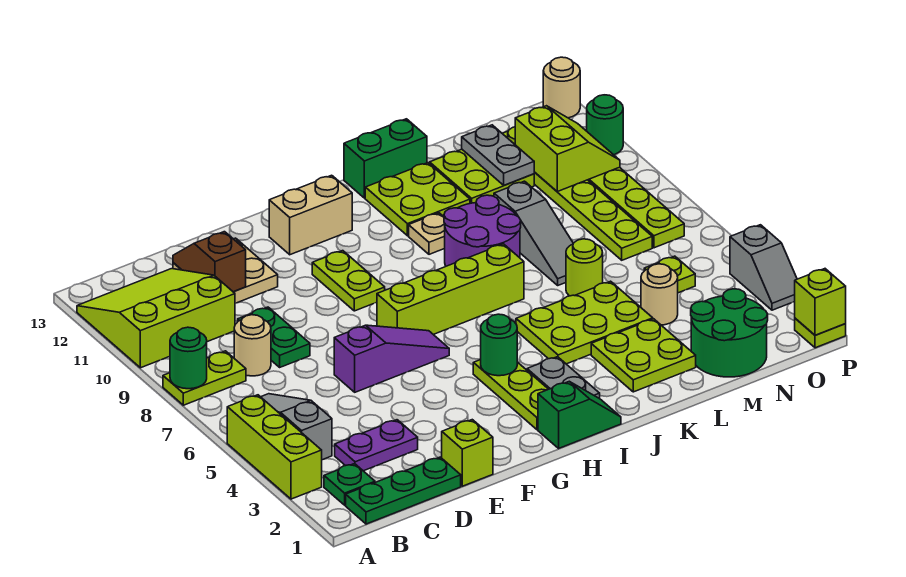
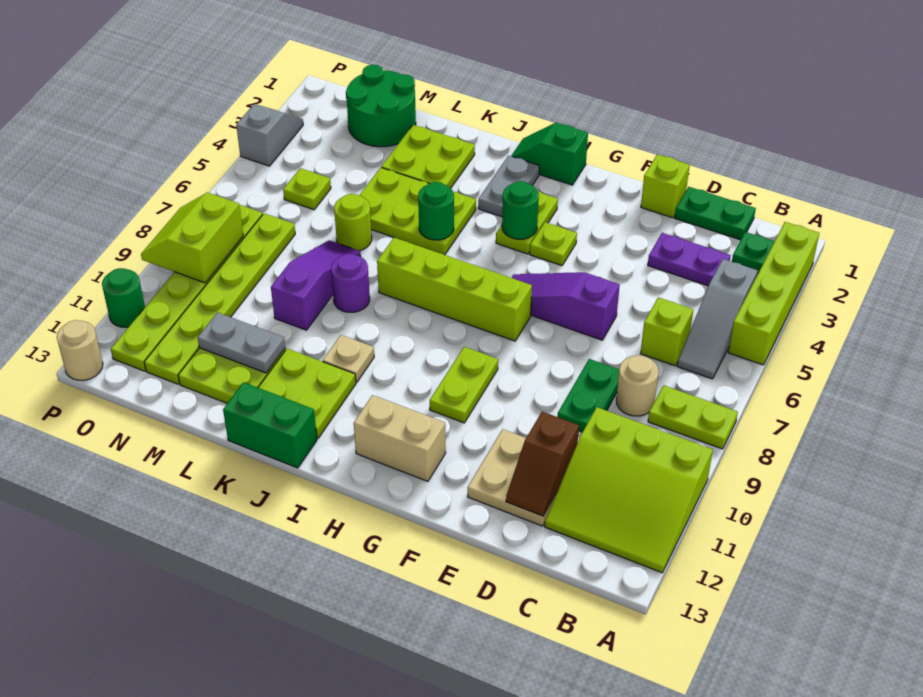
lime 1x3 brick [227,395,322,499] -> lime 1x4 brick [728,222,819,365]
green 1x1 round brick [170,327,207,389] -> green 1x1 round brick moved to [418,182,454,240]
green 1x3 plate [346,457,461,524] -> green 1x2 plate [675,187,756,240]
lime 1x3 plate [473,360,548,430] -> lime 1x2 plate [496,191,558,254]
purple 2x2 round brick [444,195,521,266] -> purple 1x1 round brick [331,254,370,312]
grey 1x3 slope [494,181,573,285] -> purple 1x3 slope [271,240,361,330]
tan 1x1 round brick [641,264,678,325] -> none
grey 1x2 plate [462,125,534,185] -> grey 1x2 plate turned to [198,312,285,373]
lime 2x2 slope [515,106,620,192] -> lime 2x2 slope moved to [141,192,243,283]
lime 1x1 plate [795,318,846,348] -> lime 1x1 plate moved to [530,222,577,266]
lime 1x1 brick [795,269,846,335] -> lime 1x1 brick moved to [641,297,693,366]

